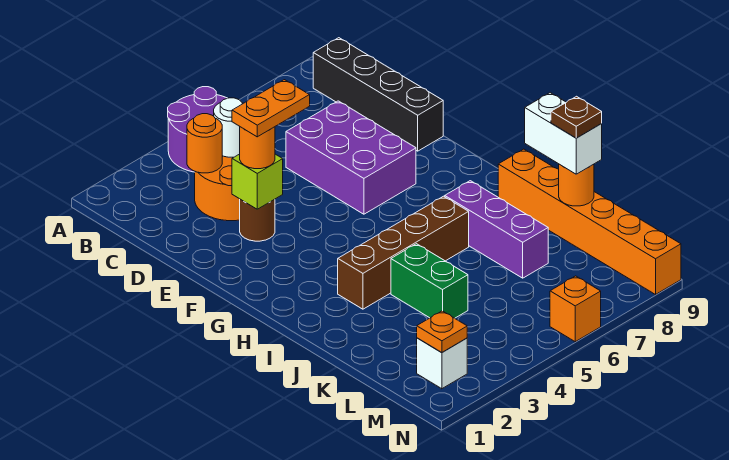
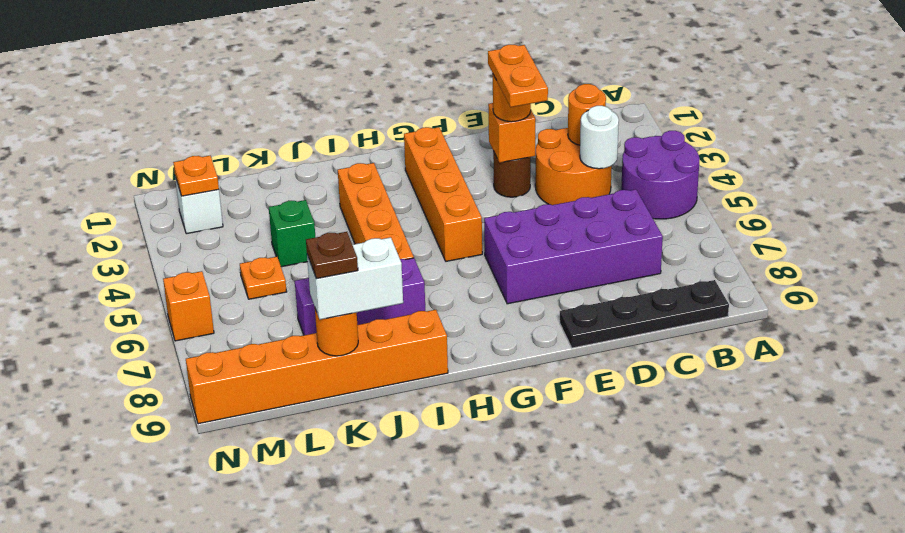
black 1x4 brick [313,38,443,151] -> black 1x4 plate [560,280,729,348]
purple 2x3 brick [286,101,416,214] -> purple 2x4 brick [484,189,663,304]
lime 1x1 brick [232,154,283,209] -> orange 1x1 brick [488,103,535,163]
none -> orange 1x4 brick [404,127,482,261]
brown 1x4 brick [338,196,469,309] -> orange 1x4 brick [338,163,414,260]
green 1x2 brick [391,244,468,318] -> green 1x1 brick [269,200,315,267]
none -> orange 1x1 plate [240,257,287,299]

